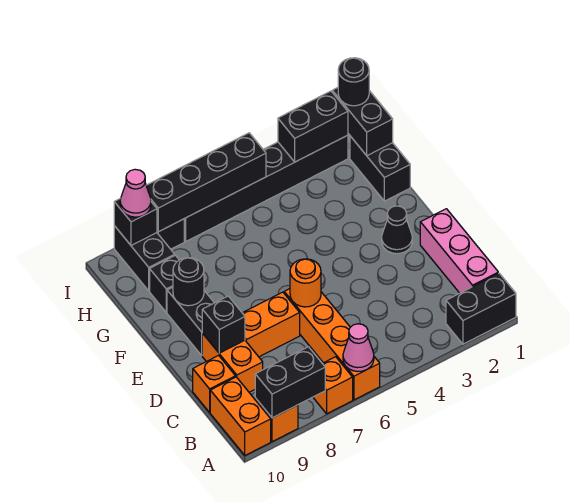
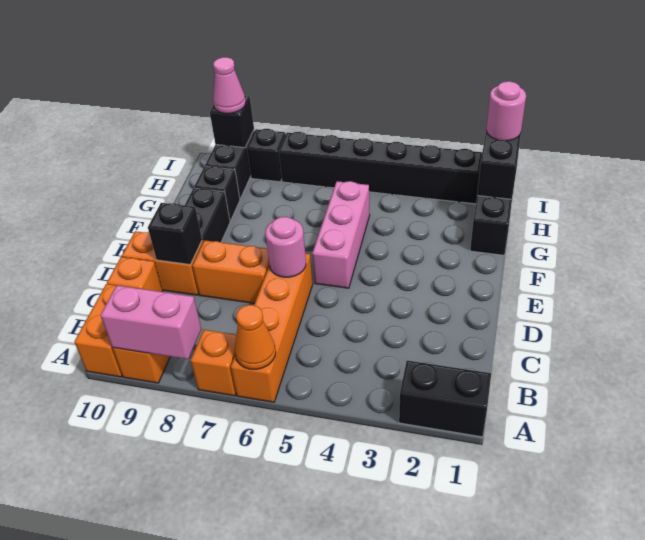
pink 1x1 cone [343,324,374,371] -> orange 1x1 cone [235,305,276,369]
black 1x2 brick [255,347,325,418] -> pink 1x2 brick [101,285,201,359]
pink 1x3 brick [420,209,498,293] -> pink 1x3 brick moved to [312,181,370,288]
orange 1x2 brick [202,333,263,392] -> orange 1x2 brick turned to [122,231,203,295]
orange 1x1 round brick [290,259,321,307] -> pink 1x1 round brick [265,217,306,277]
black 1x1 cone [382,206,412,254] -> none
black 1x1 round brick [173,258,204,306] -> none
black 1x1 round brick [338,58,369,106] -> pink 1x1 round brick [486,81,526,141]
black 1x2 brick [278,91,348,162] -> none
black 1x4 brick [146,133,266,232] -> none

